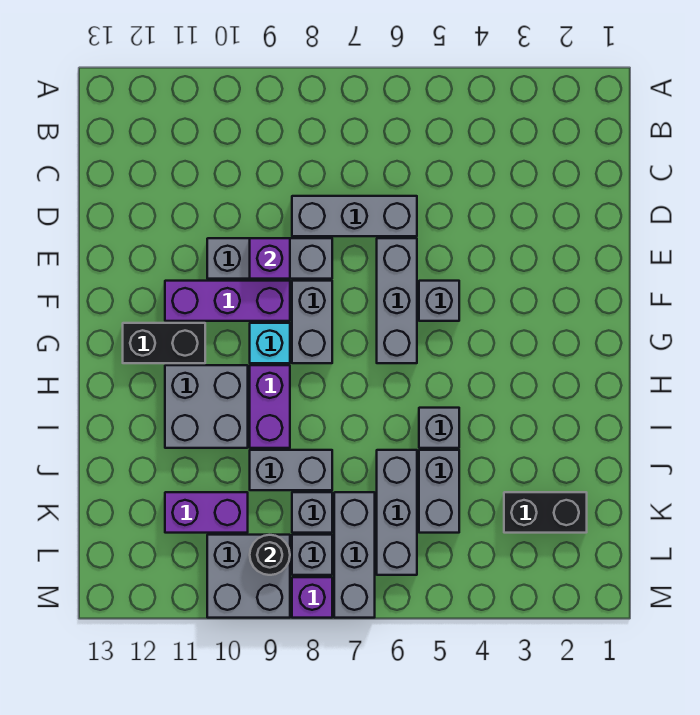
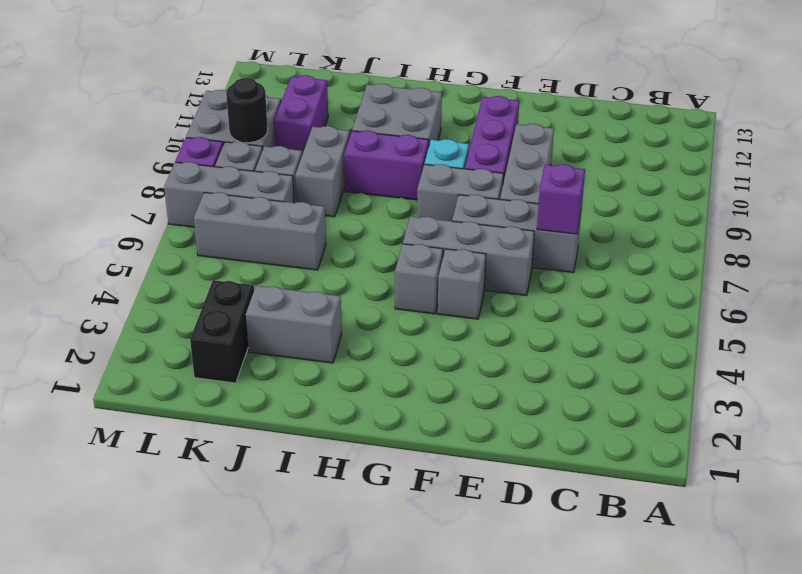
grey 1x3 brick [292,196,417,236] -> grey 1x3 brick turned to [452,195,581,273]
purple 1x1 brick [250,238,290,279] -> purple 1x1 brick moved to [537,164,585,234]
black 1x2 brick [123,323,205,363] -> none
grey 1x1 brick [419,408,459,448] -> grey 1x1 brick moved to [395,244,443,314]
grey 1x2 brick [419,450,459,533] -> grey 1x2 brick moved to [246,286,342,363]

